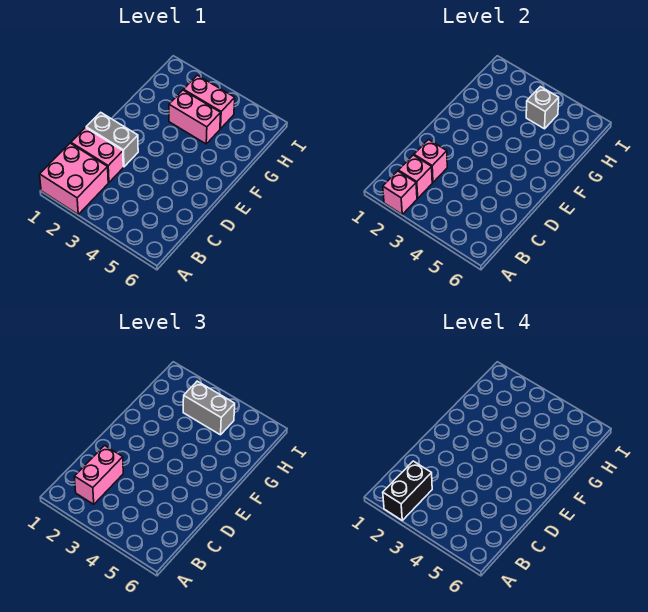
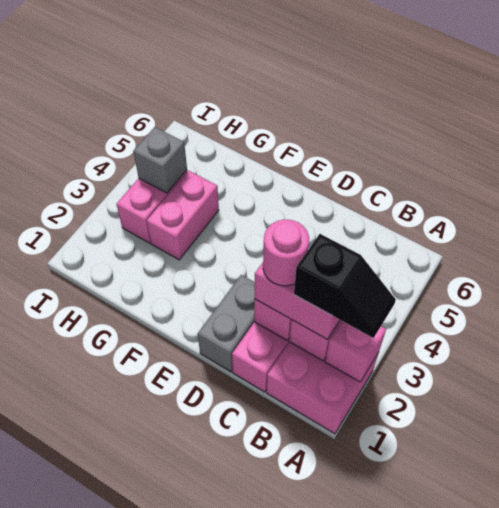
black 1x2 brick [383,461,432,520] -> black 1x2 slope [294,234,396,338]
none -> pink 1x1 round brick [263,219,309,286]
grey 1x2 brick [183,381,235,435] -> none

